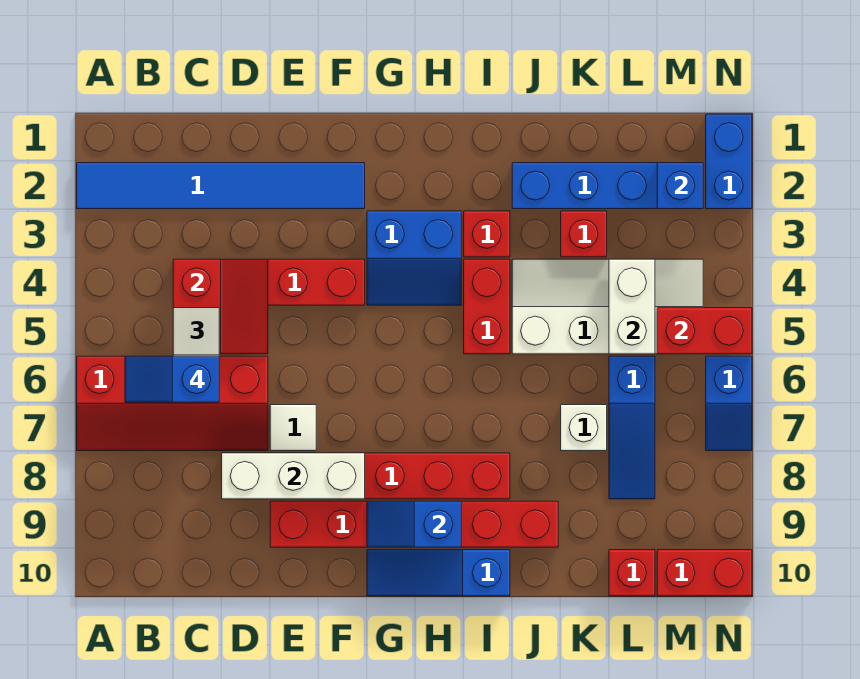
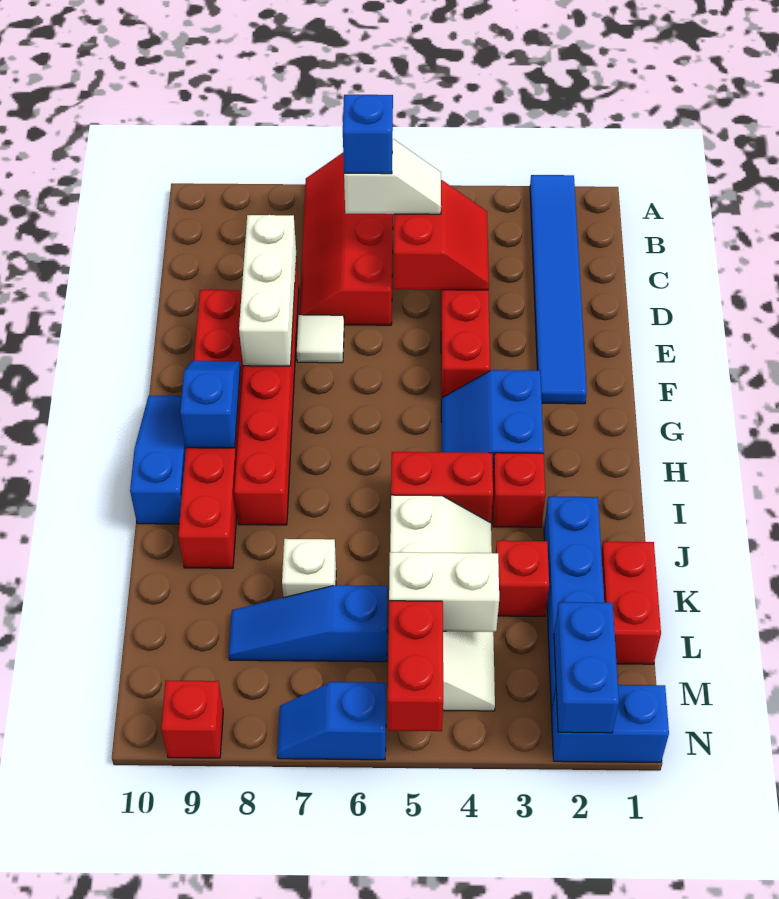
red 2x2 slope [173,259,268,354] -> red 2x2 slope turned to [394,180,489,290]
red 1x1 brick [609,550,655,596] -> red 1x1 brick moved to [161,680,223,758]
blue 1x1 brick [657,163,703,209] -> blue 1x2 brick [554,602,619,733]
red 1x2 brick [657,550,752,596] -> red 1x2 brick moved to [601,542,661,664]

